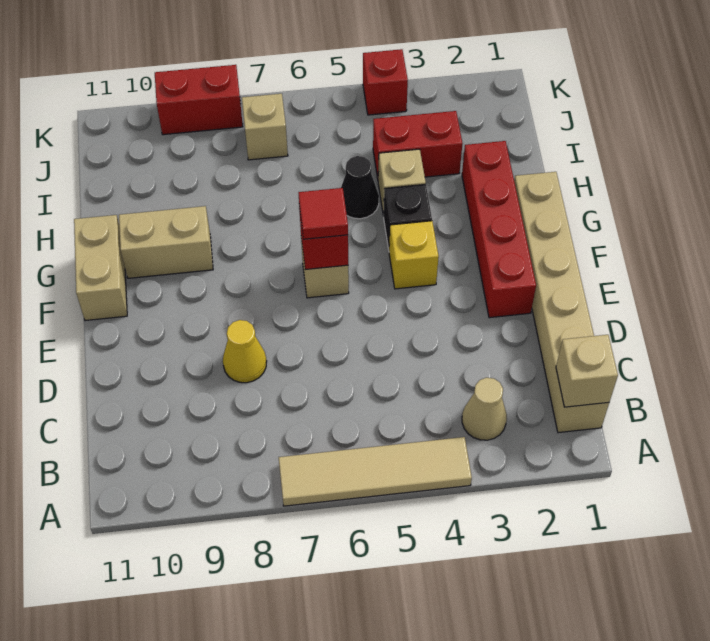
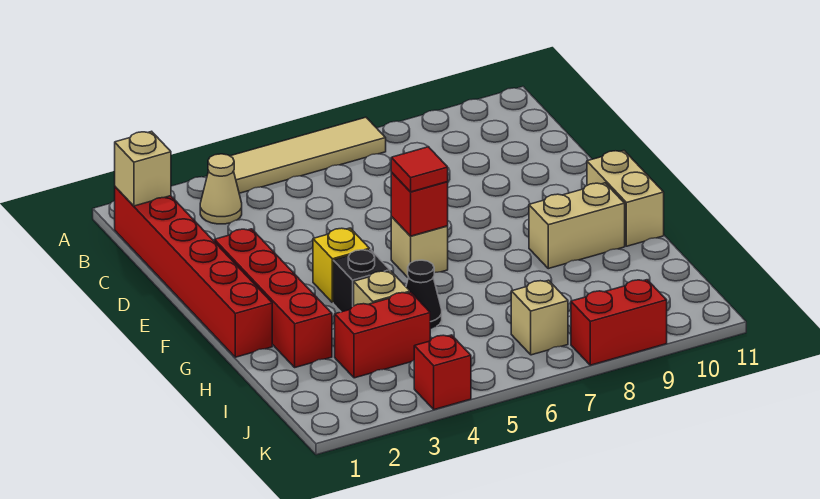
tan 1x6 brick [514,172,609,433] -> red 1x6 brick [115,187,272,357]
yellow 1x1 cone [223,320,267,383] -> none

